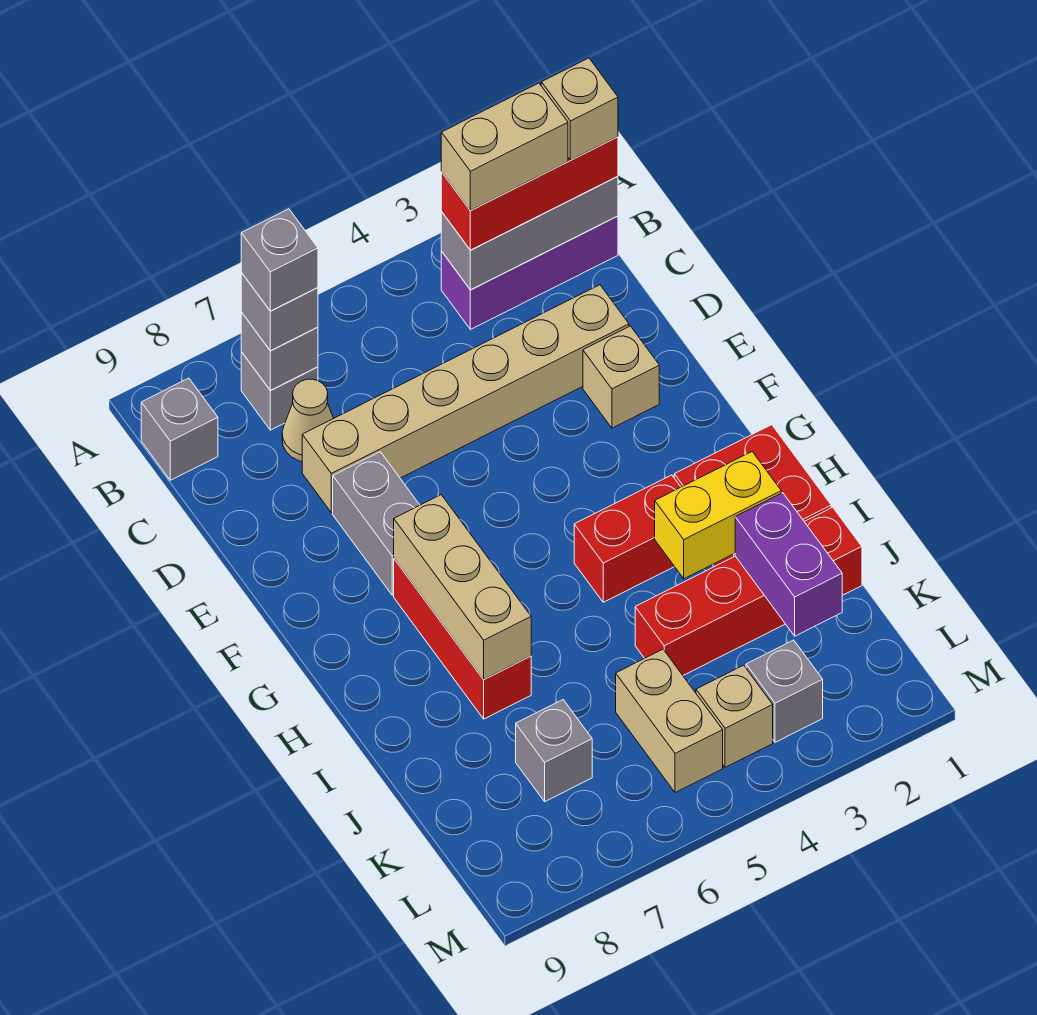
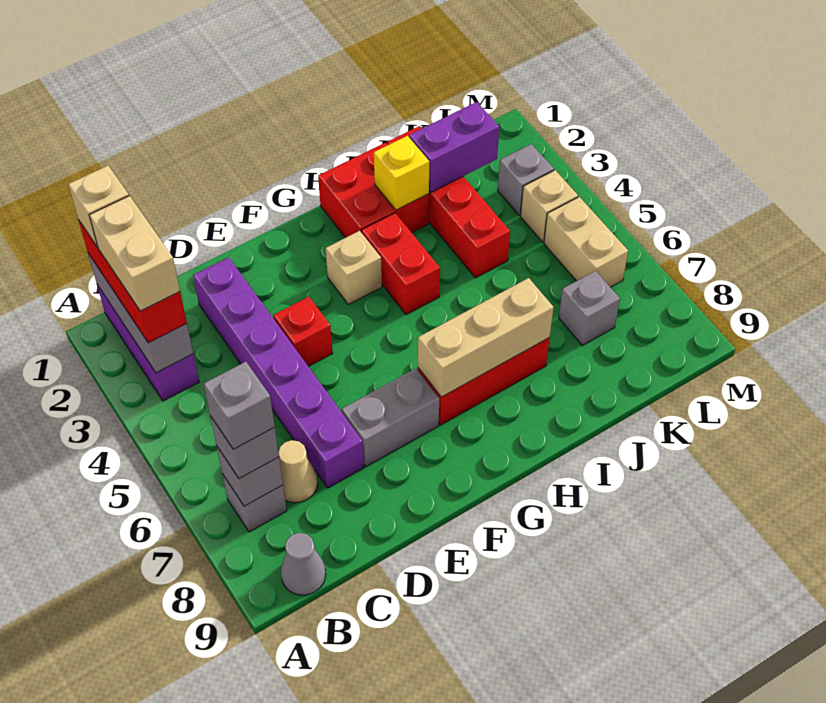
grey 1x1 brick [141,378,218,480] -> grey 1x1 cone [281,533,326,595]
tan 1x6 brick [302,285,629,513] -> purple 1x6 brick [193,257,364,488]
tan 1x1 brick [583,326,659,428] -> tan 1x1 brick moved to [325,231,382,304]
none -> red 1x1 brick [273,297,333,367]
yellow 1x2 brick [655,452,781,579] -> yellow 1x1 brick [374,136,429,210]
tan 1x2 brick [616,649,723,793] -> tan 1x2 brick turned to [544,197,628,287]

